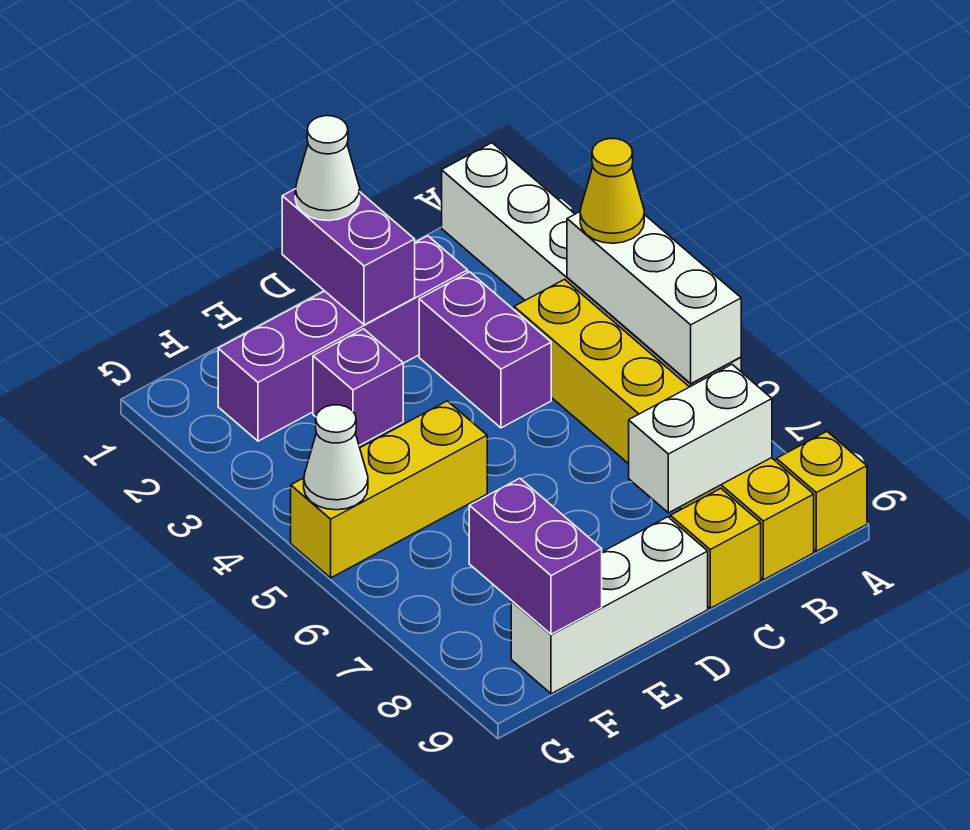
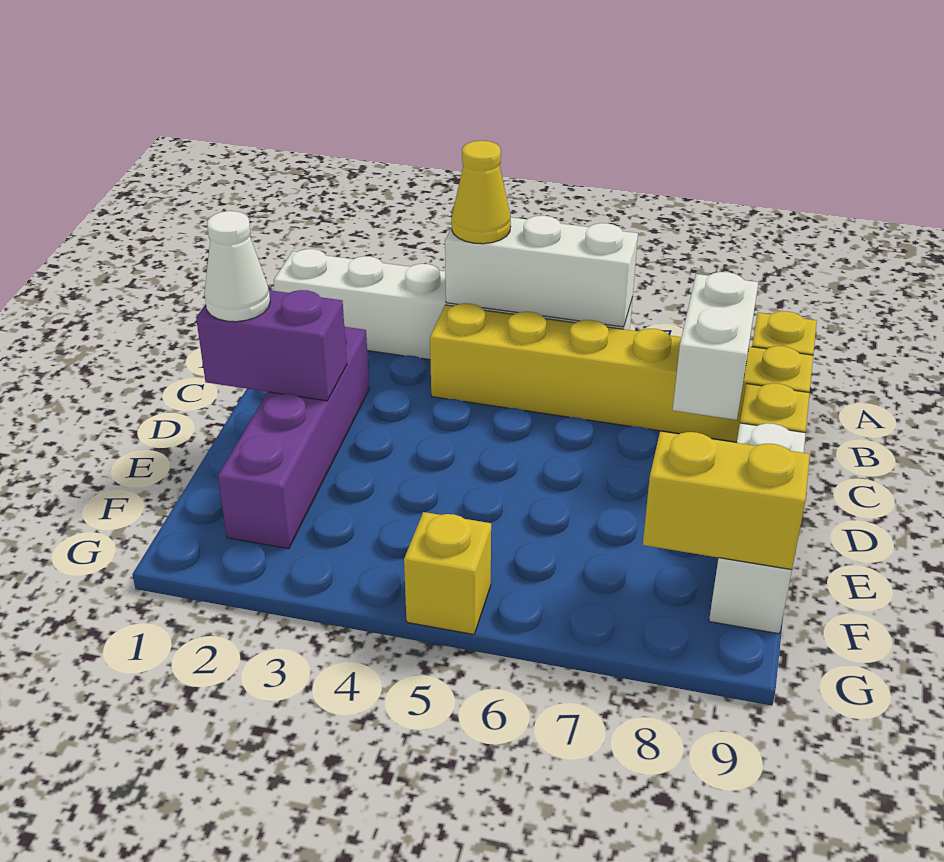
purple 1x2 brick [419,272,551,428] -> none
purple 1x1 brick [313,329,403,445] -> none
yellow 1x3 brick [291,401,487,578] -> yellow 1x1 brick [404,512,491,634]
purple 1x2 brick [469,478,602,634] -> yellow 1x2 brick [643,431,810,570]
white 1x1 cone [304,405,368,510] -> none

